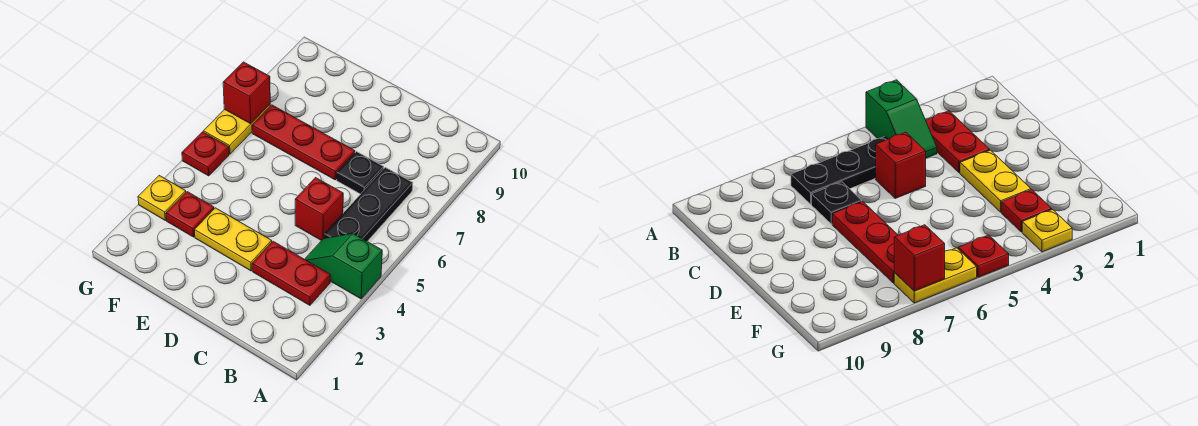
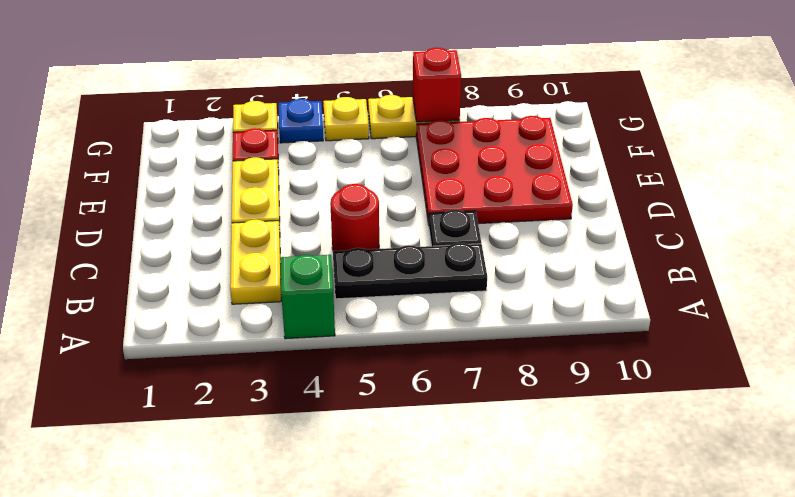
red 1x2 plate [252,241,330,305] -> yellow 1x2 plate [230,220,281,304]
red 1x1 brick [295,178,343,241] -> red 1x1 round brick [330,184,379,251]
red 1x3 plate [252,105,355,180] -> red 3x3 plate [416,116,573,224]
none -> blue 1x1 plate [279,99,323,143]
red 1x1 plate [182,132,229,176] -> yellow 1x1 plate [323,97,369,141]

